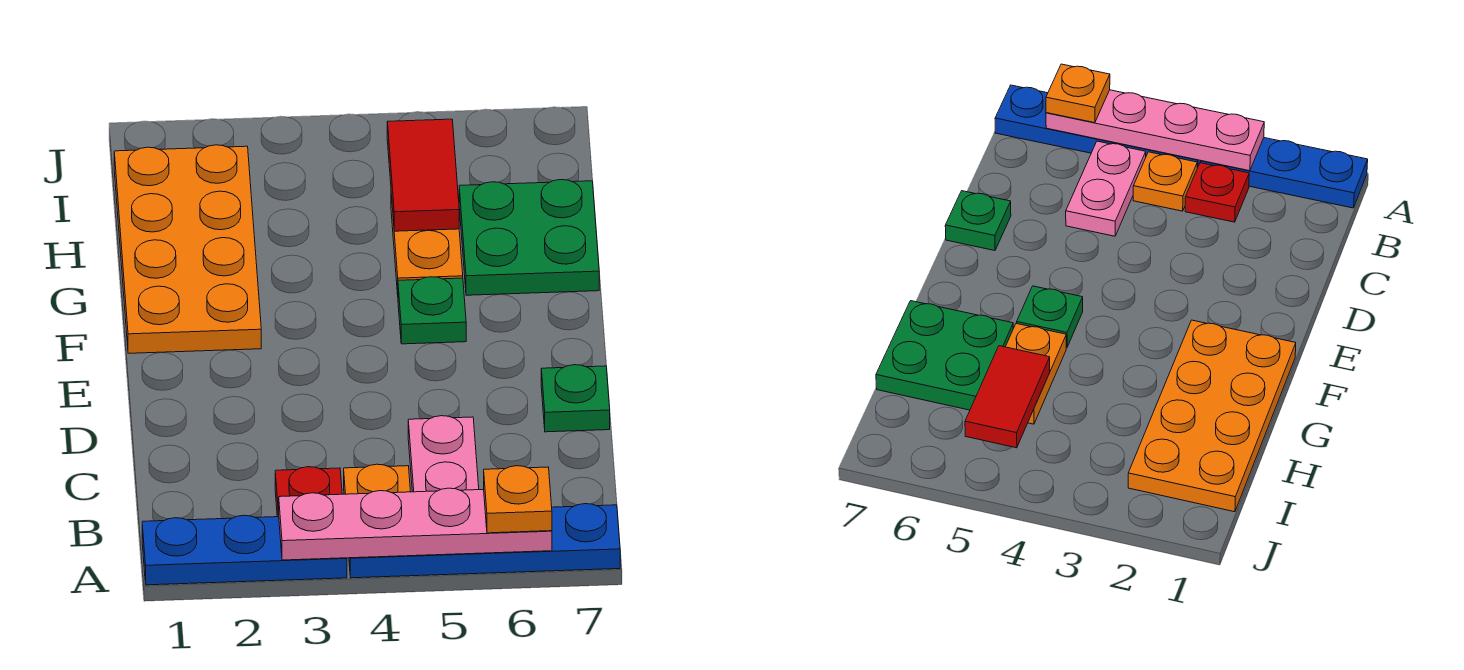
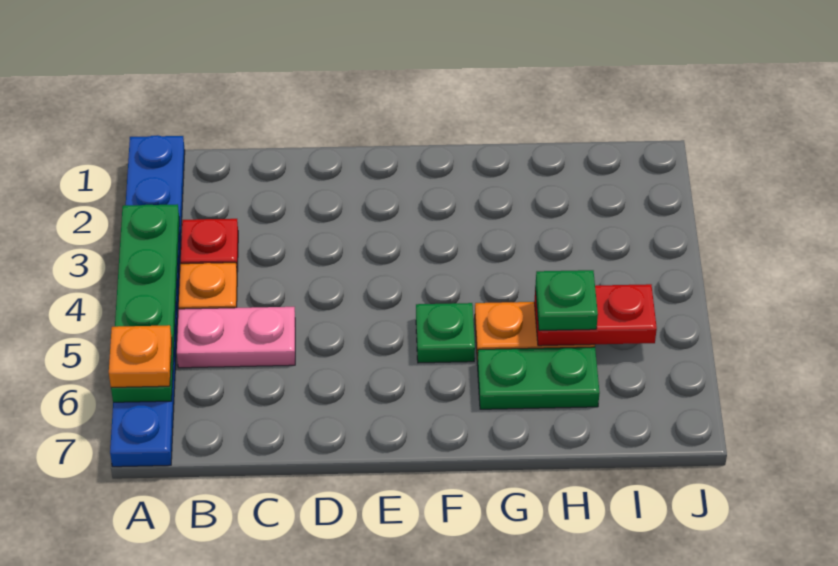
pink 1x4 plate [279,488,552,560] -> green 1x4 plate [111,204,179,402]
green 1x1 plate [541,365,610,432] -> green 1x1 plate moved to [535,270,598,331]
orange 2x4 plate [114,145,261,353] -> none
green 2x2 plate [459,180,599,295] -> green 1x2 plate [477,347,600,409]
red 1x2 tile [387,119,459,231] -> red 1x2 plate [534,284,657,346]

